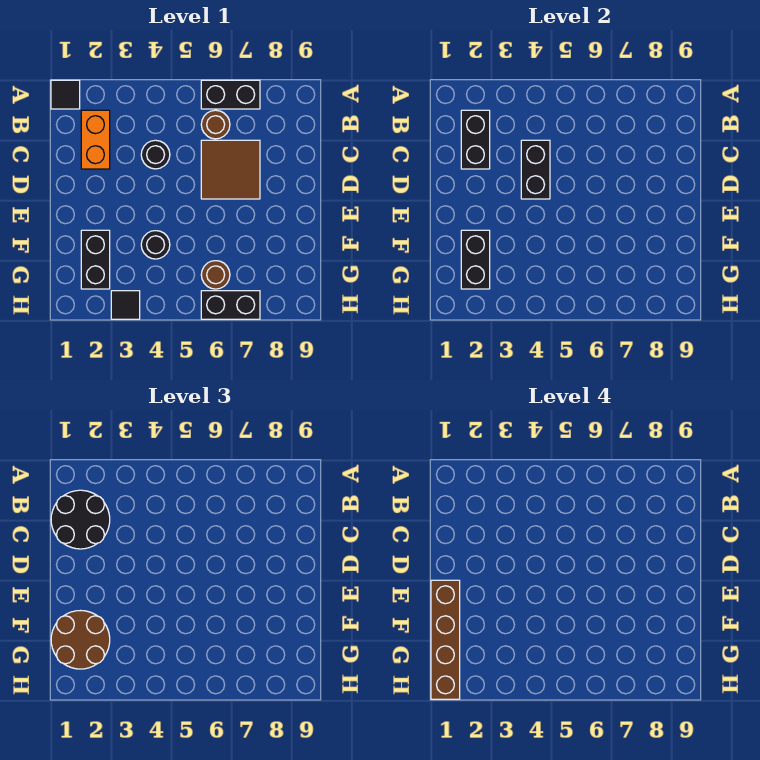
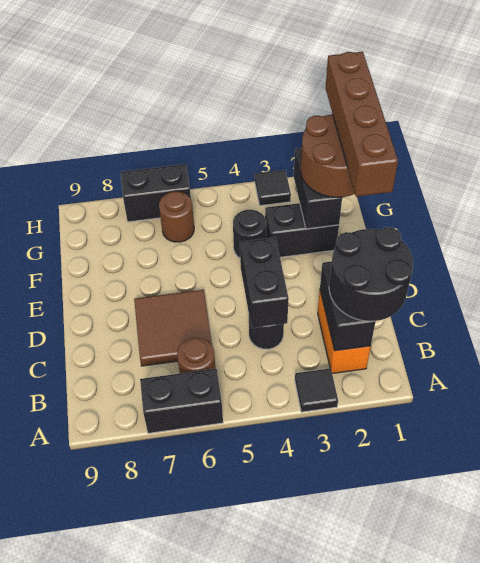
black 1x1 tile [51,80,80,109] -> black 1x1 tile moved to [295,368,338,412]
black 1x2 brick [81,230,110,289] -> black 1x2 brick turned to [265,203,339,257]

